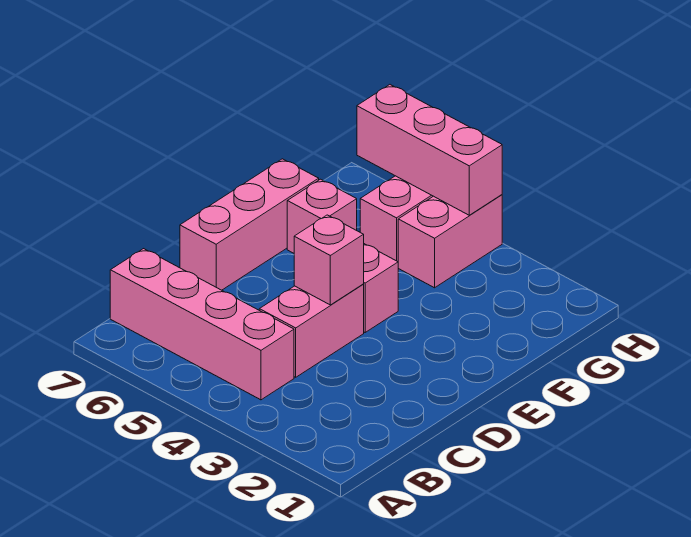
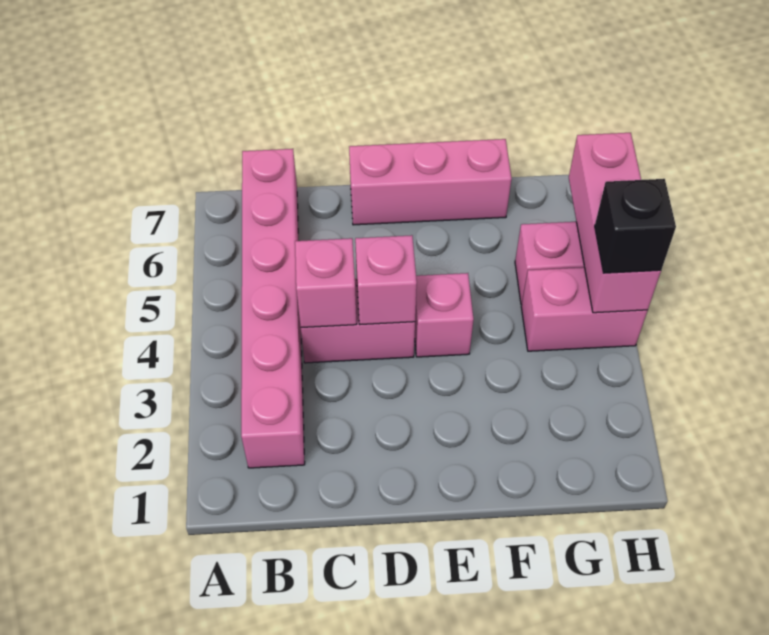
pink 1x4 brick [110,249,294,400] -> pink 1x6 brick [241,149,305,468]
pink 1x1 brick [287,179,357,253] -> pink 1x1 brick moved to [295,238,357,327]
none -> black 1x1 brick [595,179,676,273]

